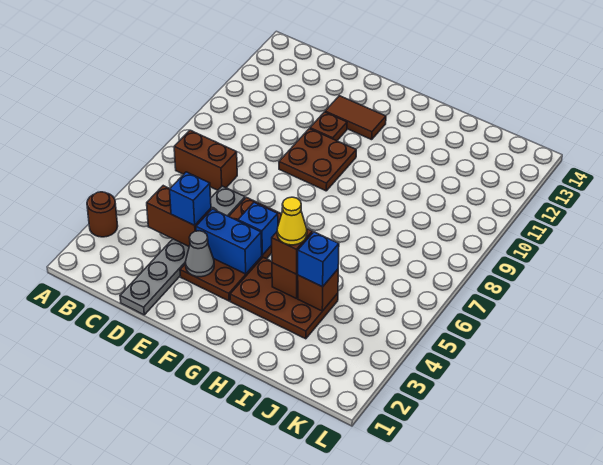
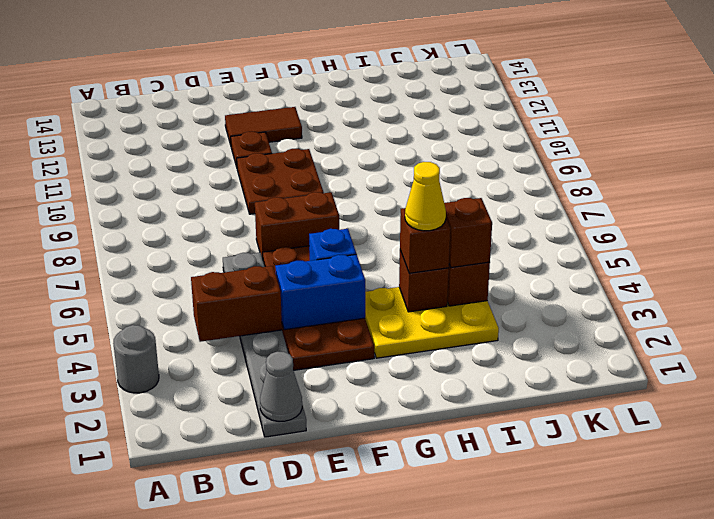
brown 1x1 round brick [87,192,118,237] -> grey 1x1 round brick [113,325,159,393]
brown 1x2 brick [174,130,237,190] -> brown 1x2 brick moved to [255,192,339,259]
blue 1x1 brick [170,172,211,225] -> none
grey 1x1 cone [186,231,214,277] -> grey 1x1 cone moved to [260,352,302,421]
brown 2x3 plate [230,257,338,339] -> yellow 2x3 plate [365,287,499,358]
blue 1x1 brick [297,232,339,287] -> brown 1x1 brick [444,198,492,267]

